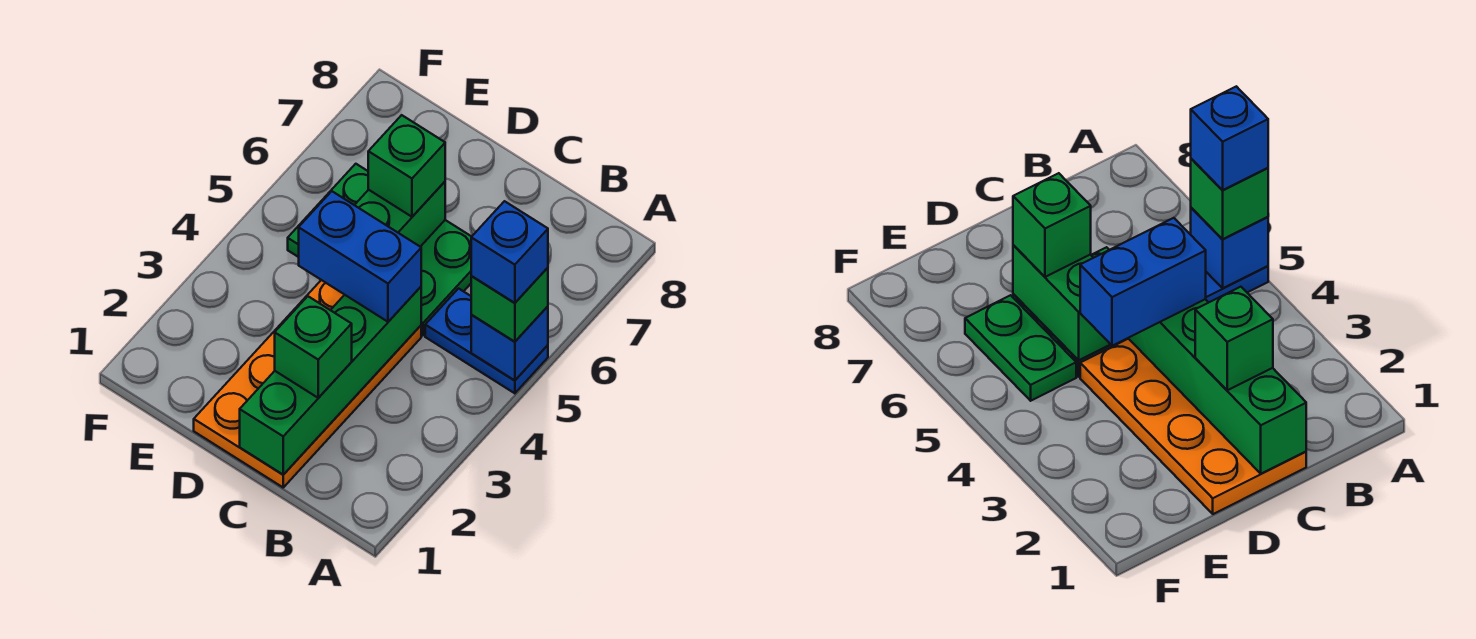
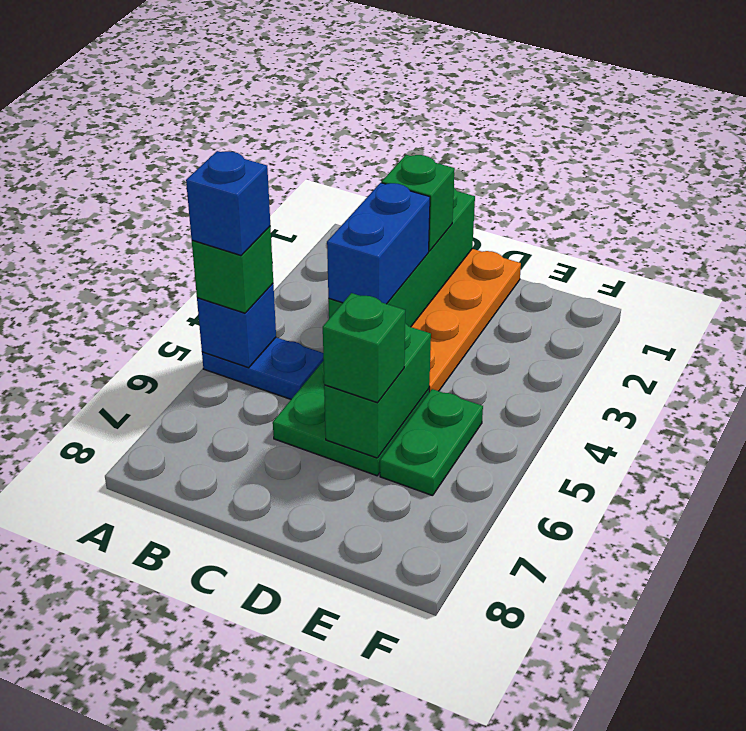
blue 1x2 brick [299,191,421,322] -> blue 1x2 brick turned to [327,183,430,304]

